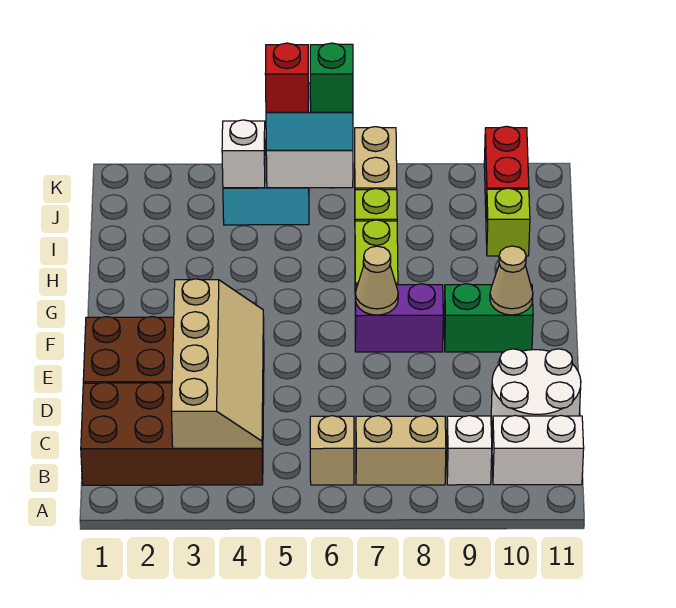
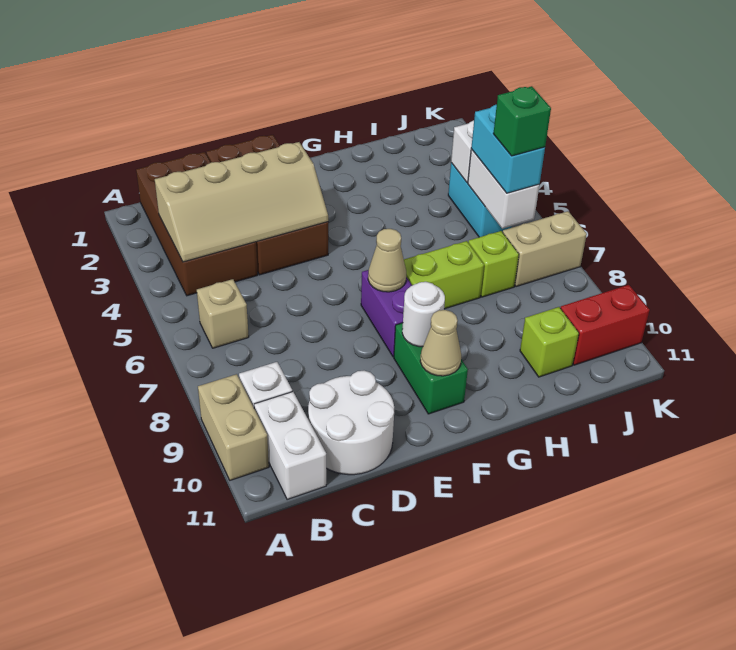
tan 1x2 brick [356,416,446,485] -> tan 1x2 brick moved to [198,374,269,480]
none -> white 1x1 round brick [402,282,445,347]
red 1x1 brick [265,43,308,112] -> none

